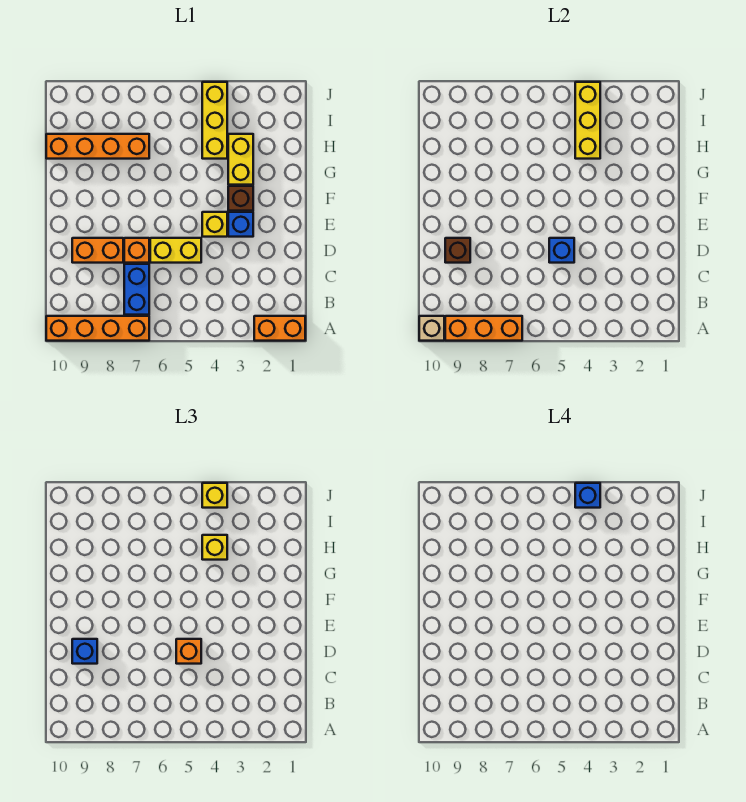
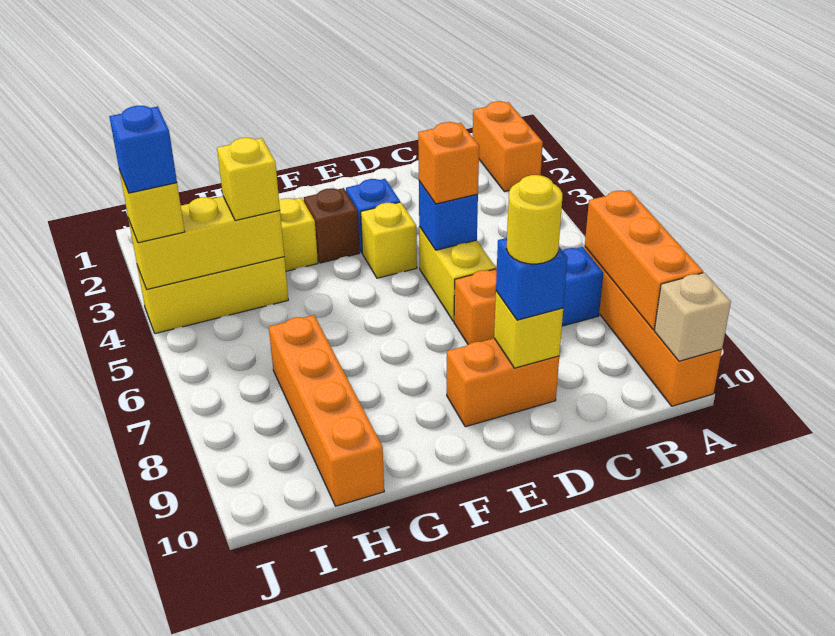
orange 1x2 brick [72,238,123,263] -> orange 1x2 brick turned to [447,338,559,427]
brown 1x1 brick [445,238,470,263] -> yellow 1x1 brick [494,291,563,368]
none -> yellow 1x1 round brick [506,175,562,264]

